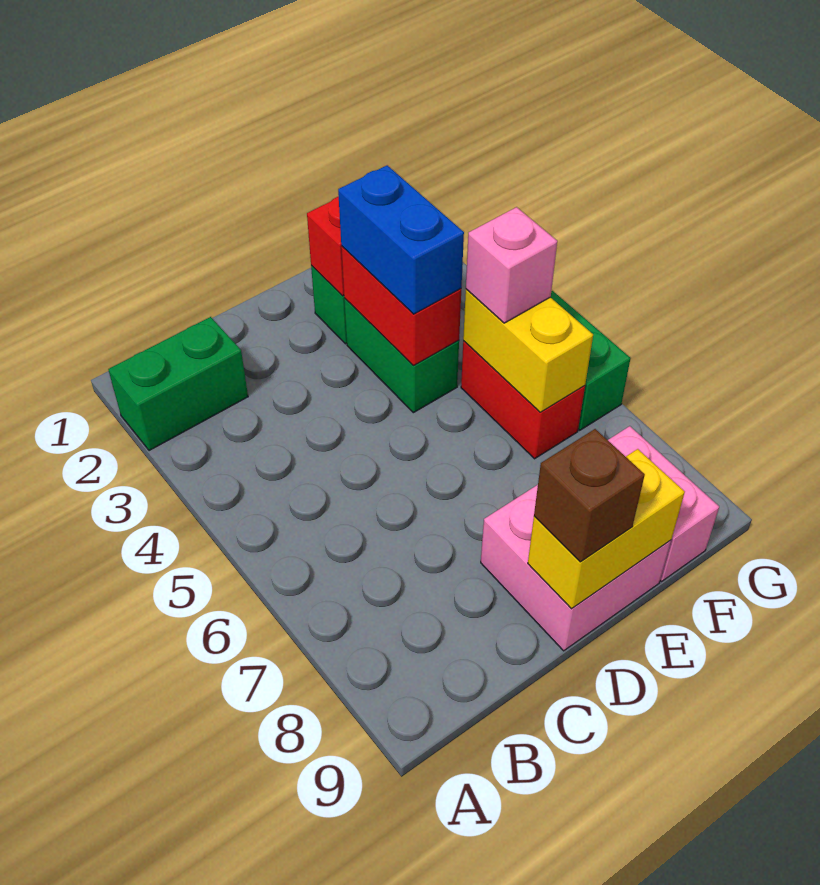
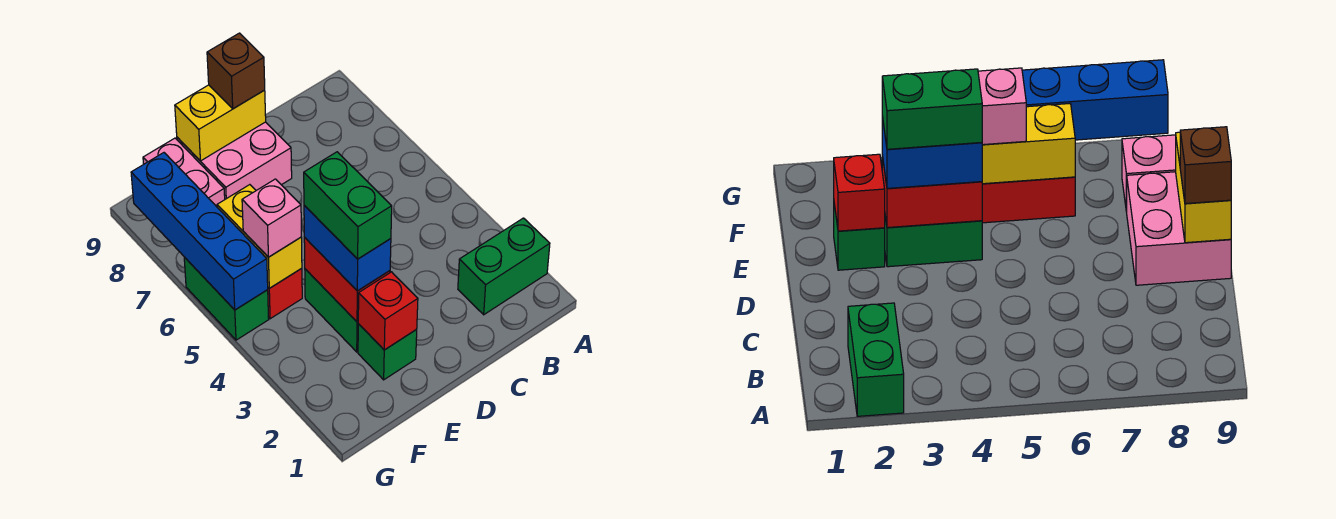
none -> green 1x2 brick [304,152,392,259]
none -> blue 1x4 brick [131,153,268,310]

